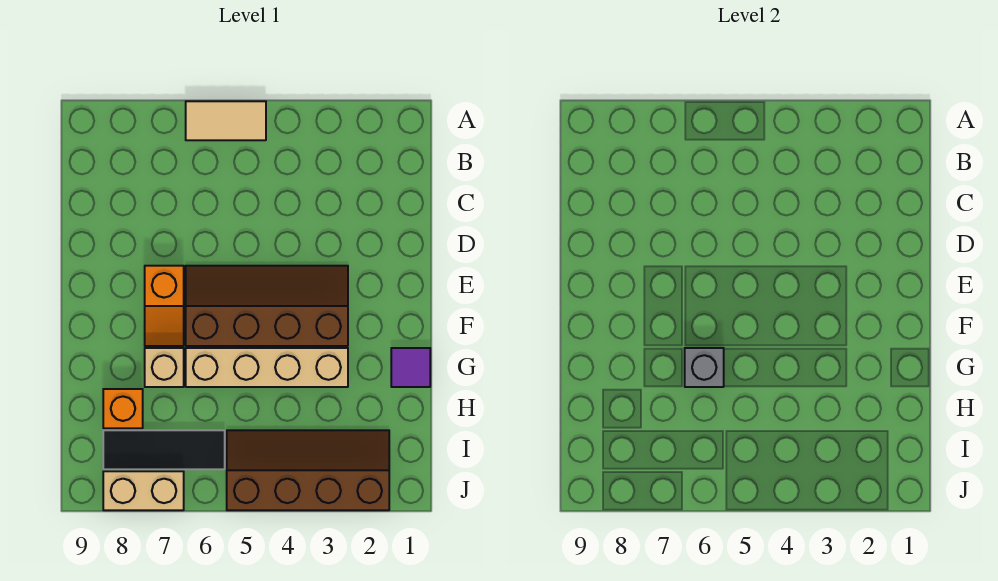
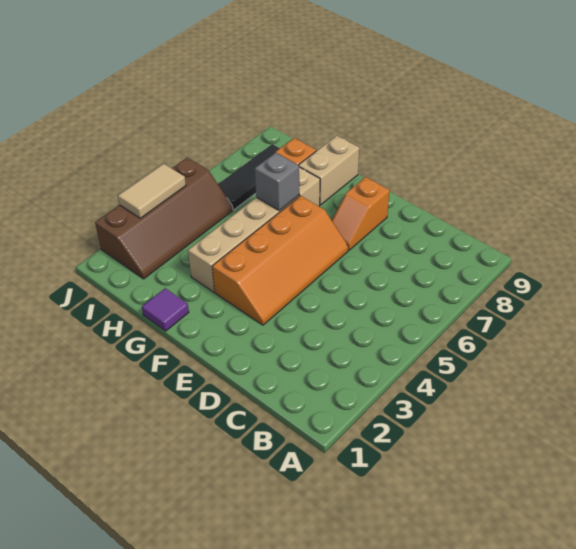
tan 1x2 tile [186,101,266,140] -> tan 1x2 tile moved to [118,164,186,218]
brown 2x4 slope [186,266,348,346] -> orange 2x4 slope [212,196,348,325]
orange 1x2 slope [145,266,184,346] -> orange 1x2 slope turned to [332,177,390,250]
tan 1x2 brick [103,471,184,510] -> tan 1x2 brick moved to [299,136,359,205]

